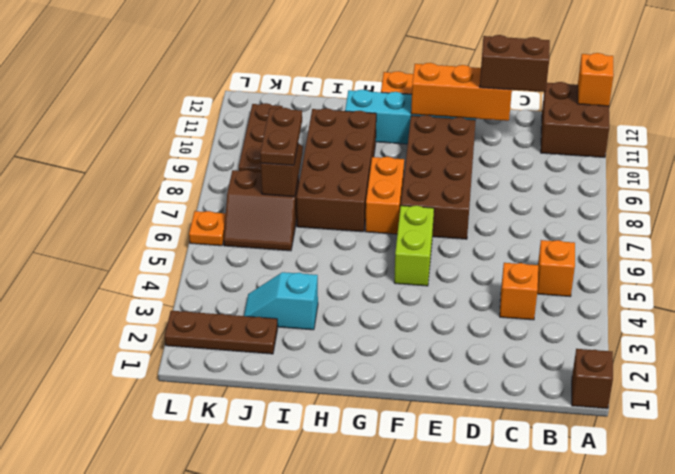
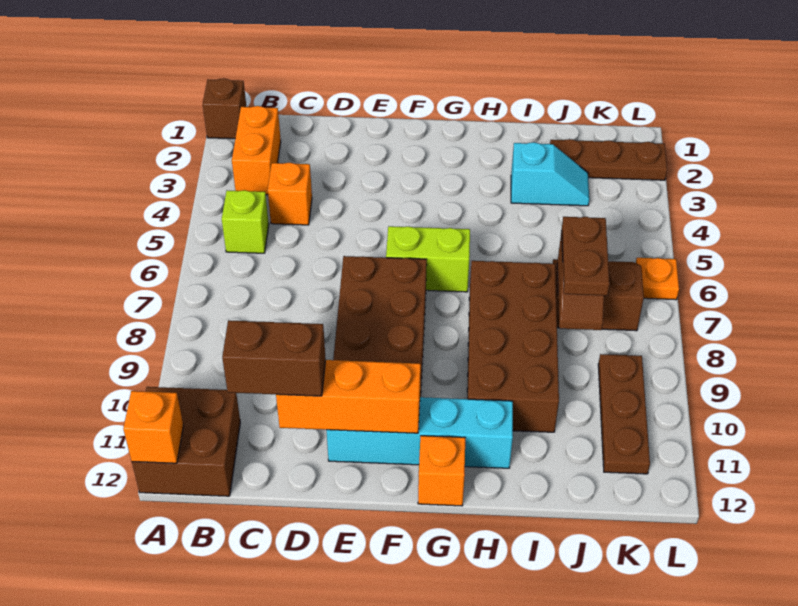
orange 1x1 brick [537,240,575,297] -> lime 1x1 brick [222,190,269,253]
lime 1x2 brick [394,206,434,286] -> lime 1x2 brick turned to [386,226,470,292]
orange 1x2 brick [365,157,404,234] -> orange 1x2 brick moved to [232,106,281,195]

